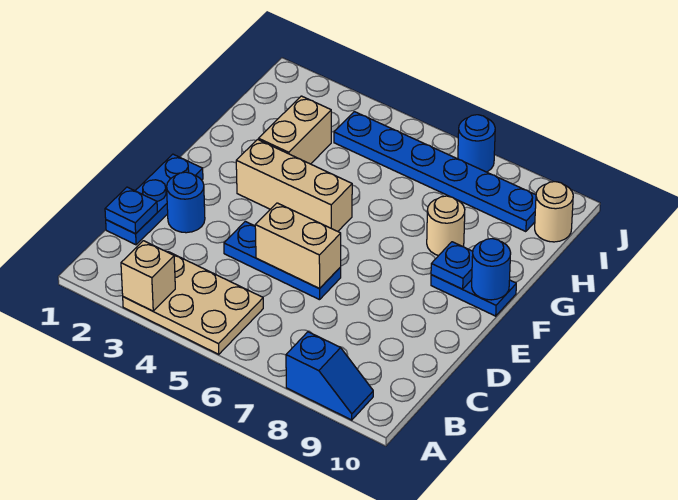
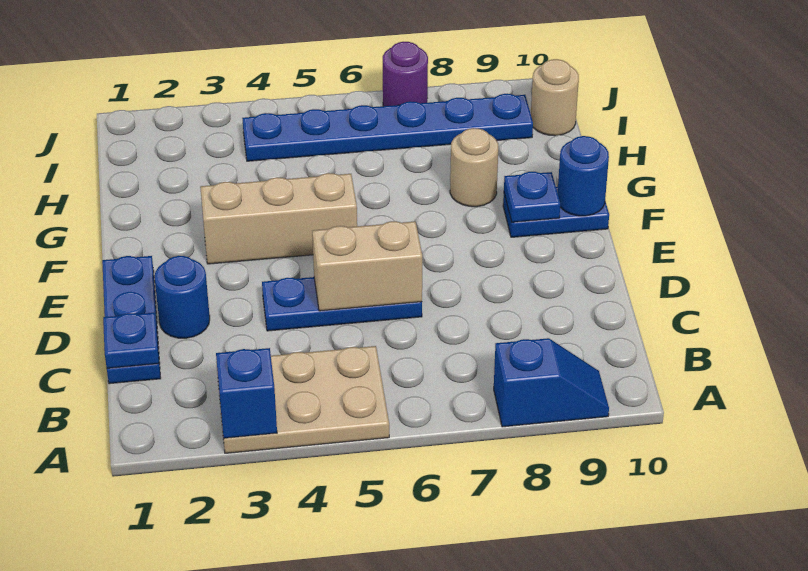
tan 1x1 brick [121,241,175,311] -> blue 1x1 brick [216,348,277,438]
tan 1x2 brick [259,96,331,164] -> none
blue 1x1 round brick [458,115,495,172] -> purple 1x1 round brick [383,42,428,106]

